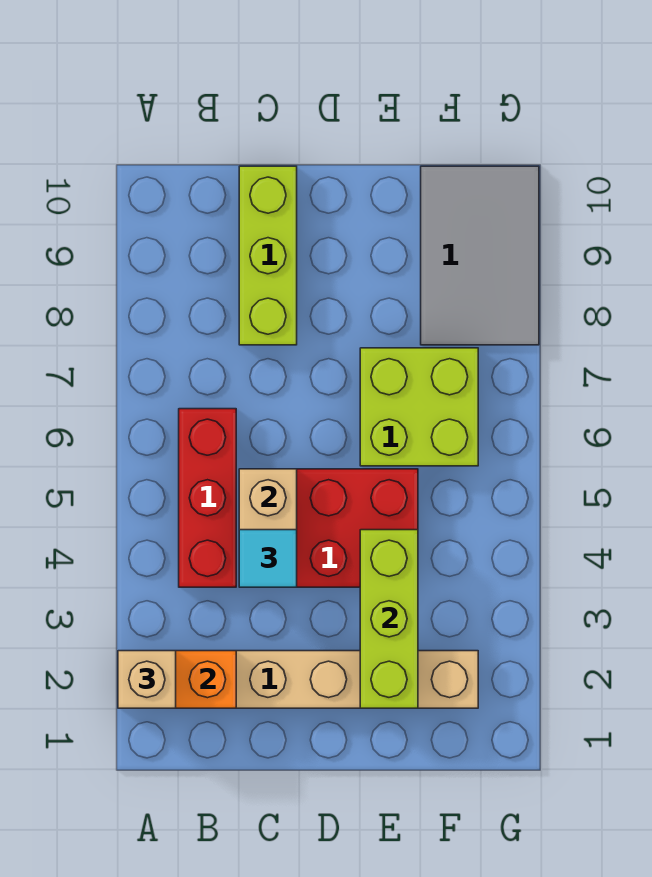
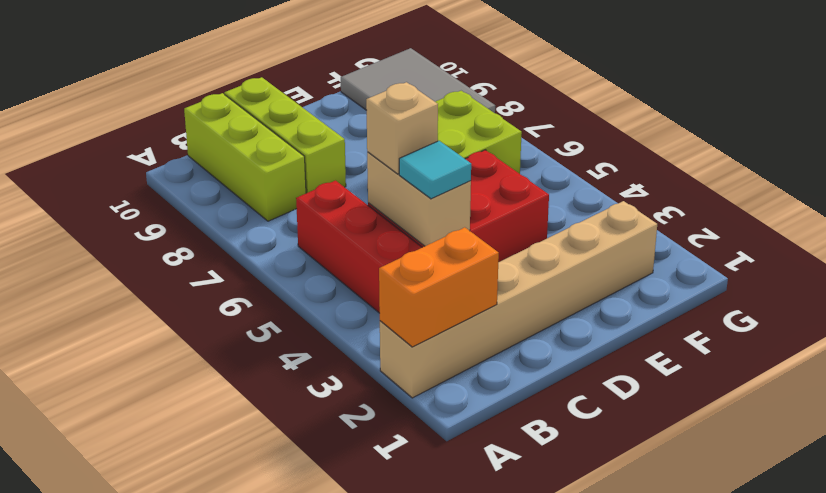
tan 1x1 brick [118,651,176,708] -> tan 1x1 brick moved to [366,82,438,174]
lime 1x3 brick [360,530,418,708] -> lime 1x3 brick moved to [184,93,306,221]

